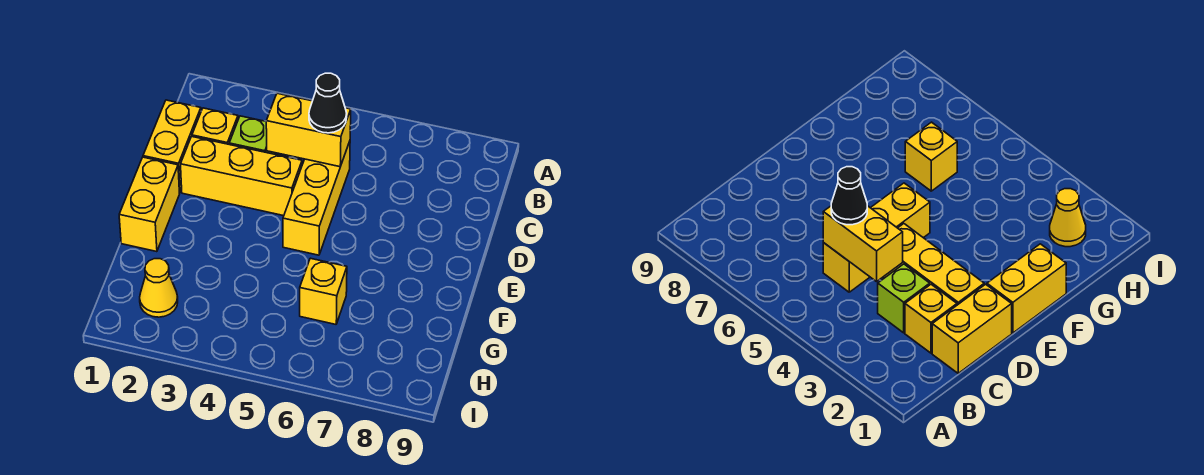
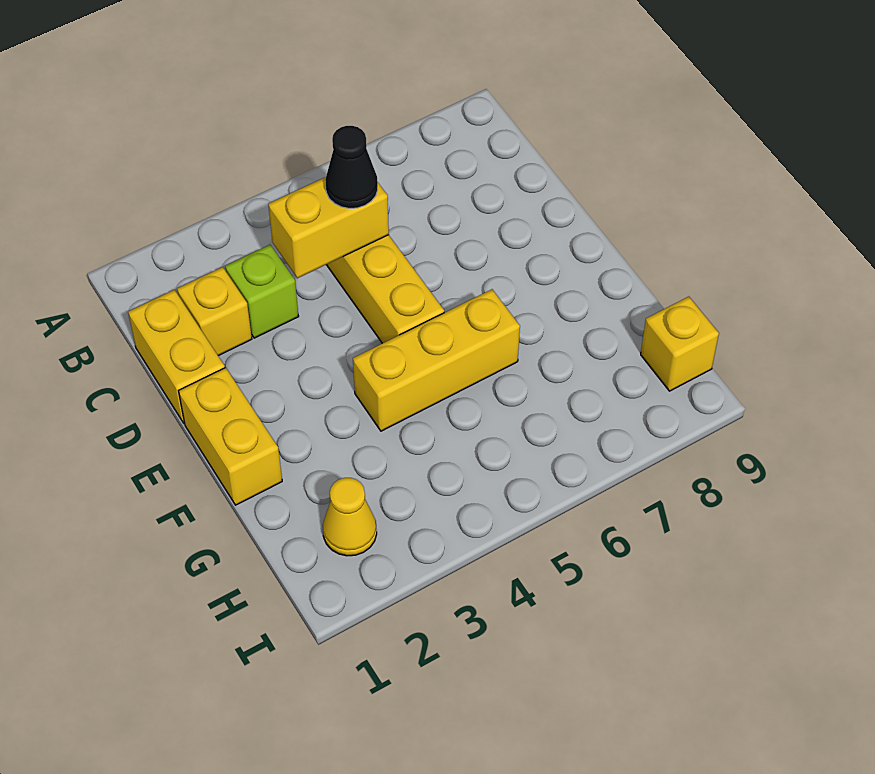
yellow 1x3 brick [181,137,302,216] -> yellow 1x3 brick moved to [353,289,520,431]
yellow 1x1 brick [300,258,347,324] -> yellow 1x1 brick moved to [641,297,719,391]

